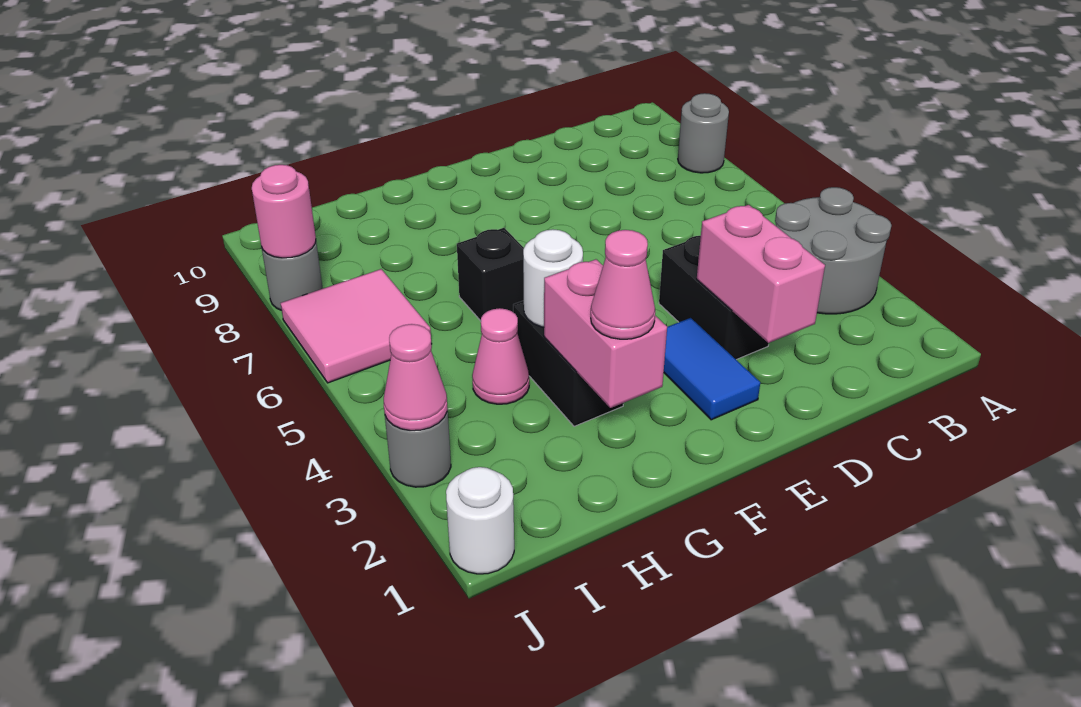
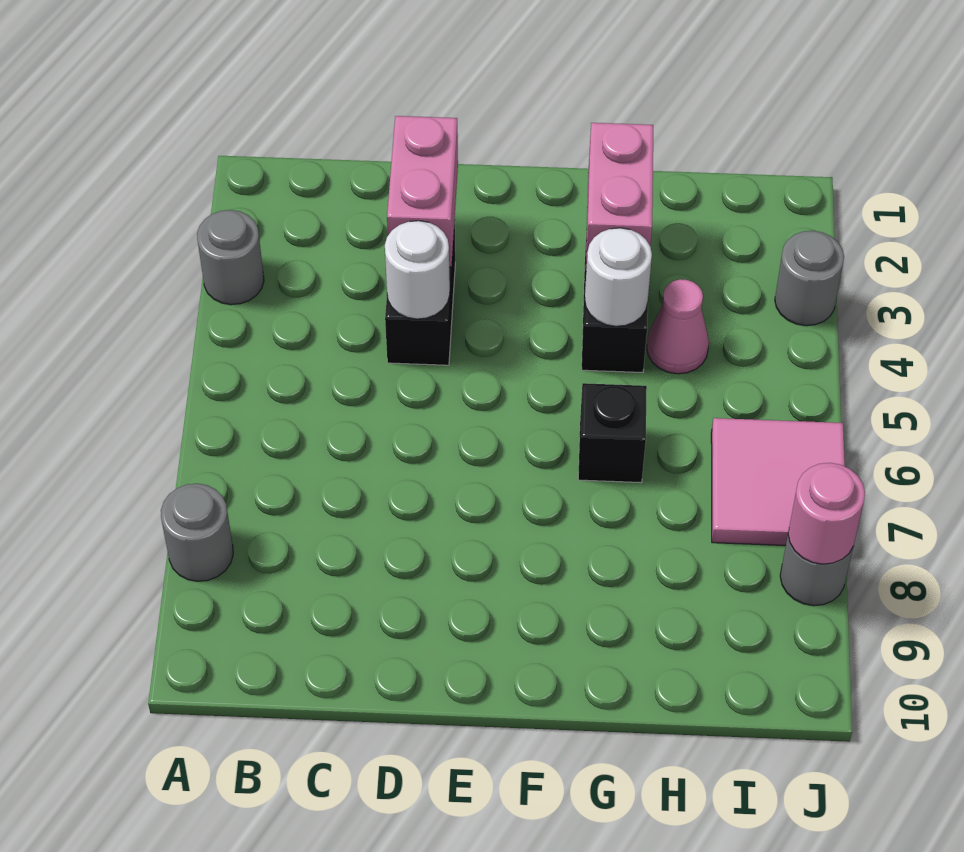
grey 2x2 round brick [775,187,892,314] -> grey 1x1 round brick [197,210,264,305]
blue 1x2 tile [664,318,760,420] -> none
pink 1x1 cone [591,230,655,339] -> none
white 1x1 round brick [446,467,514,574] -> white 1x1 round brick moved to [385,221,450,319]
pink 1x1 cone [384,324,447,431] -> none

